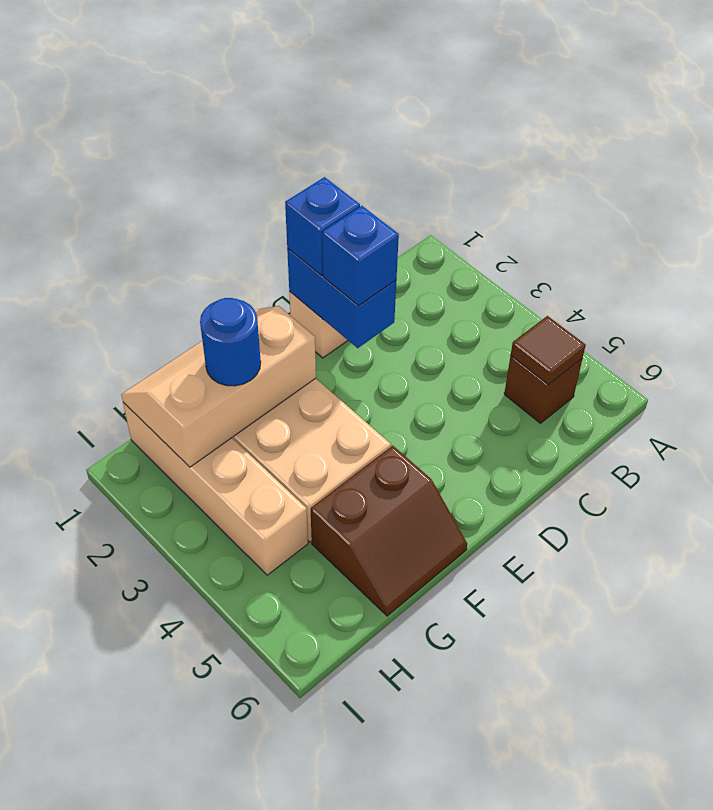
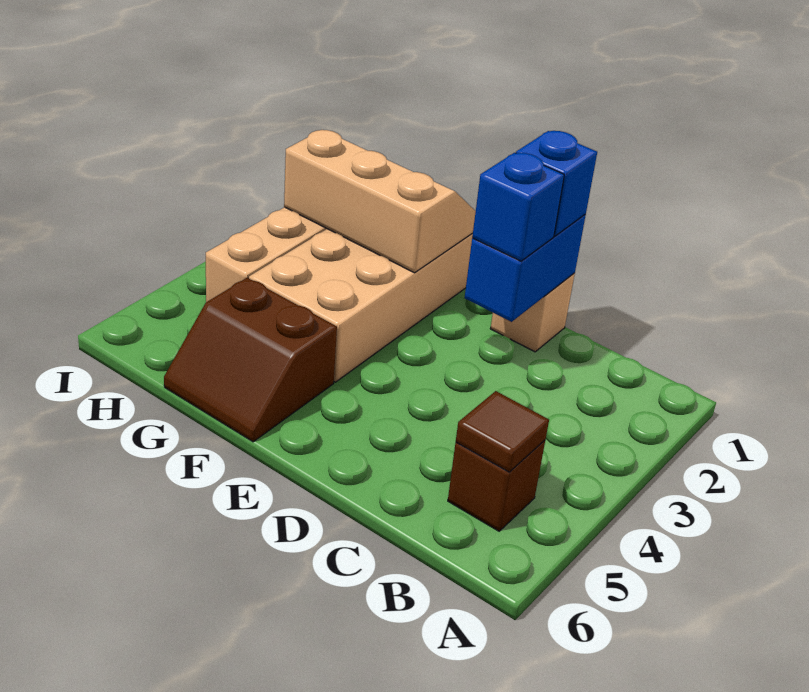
blue 1x1 round brick [200,298,261,386] -> none

